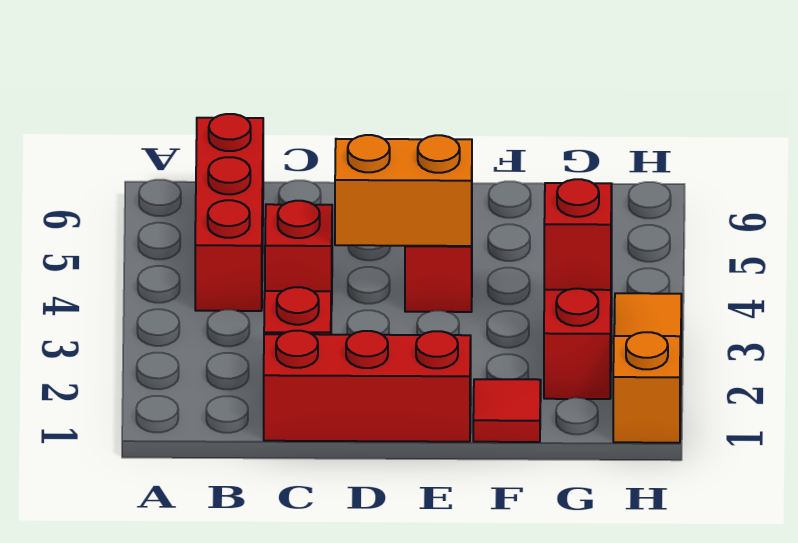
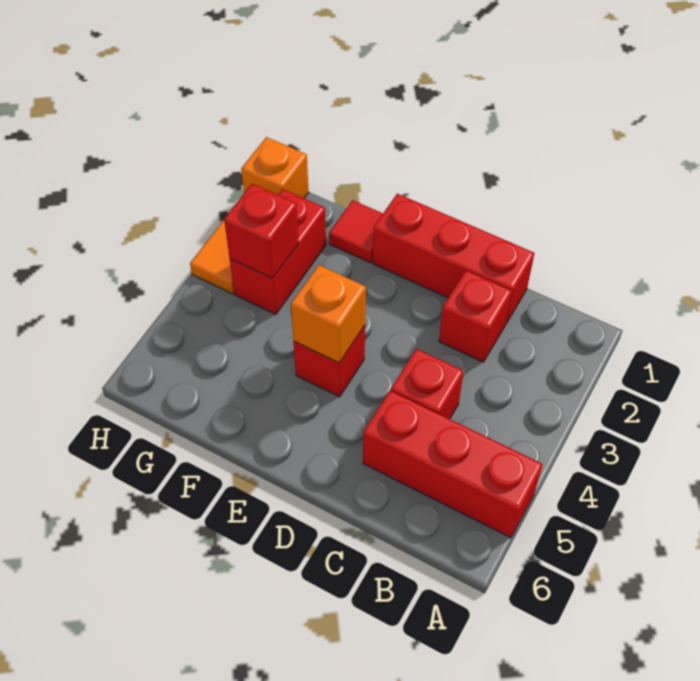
red 1x3 brick [195,114,263,311] -> red 1x3 brick turned to [363,391,543,538]
orange 1x2 brick [335,135,472,246] -> orange 1x1 brick [291,265,366,363]

